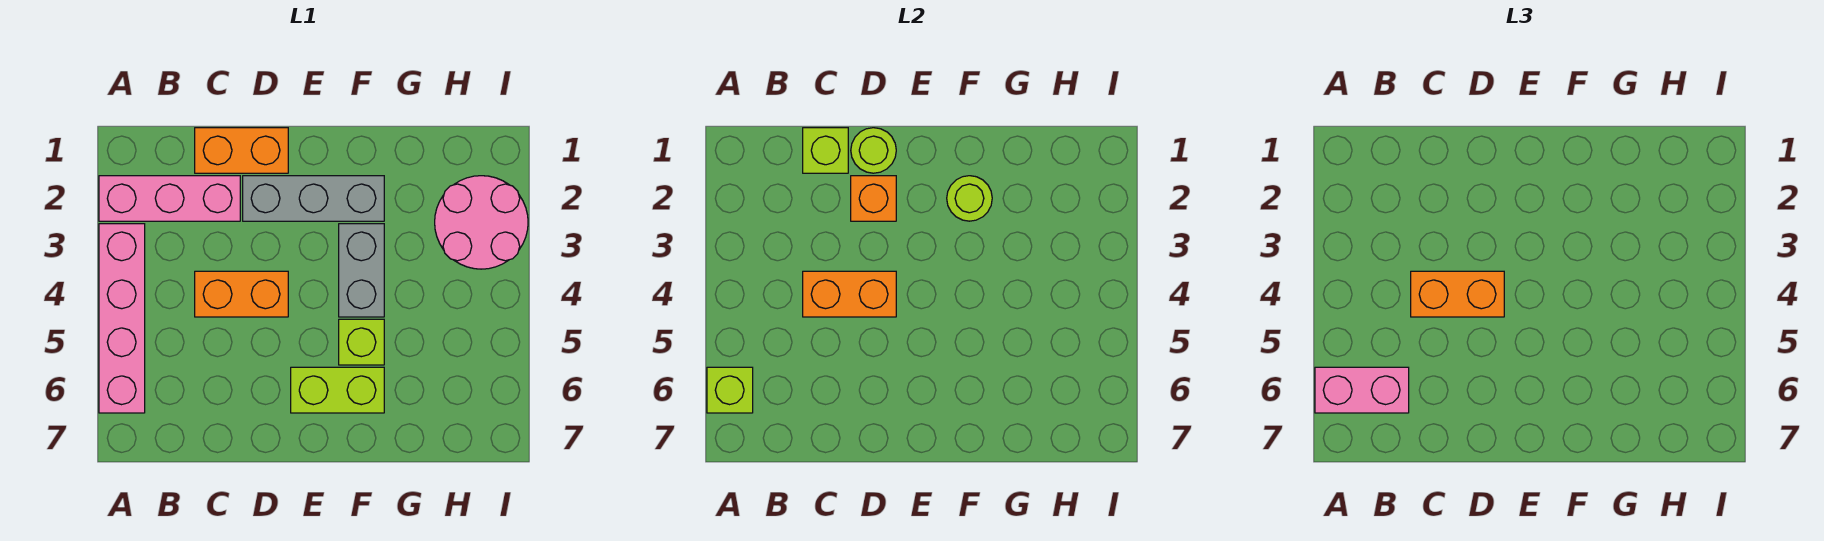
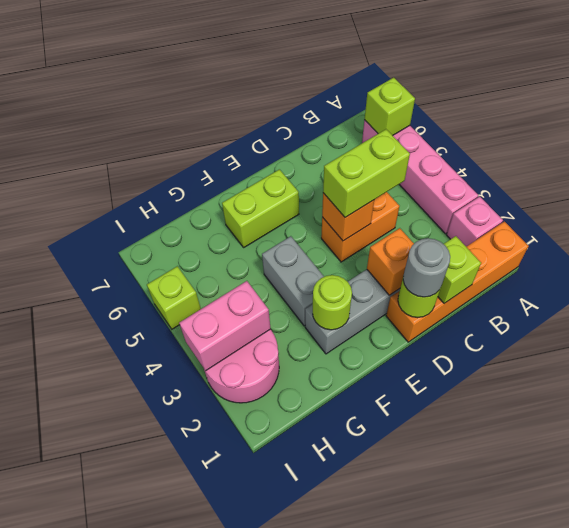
pink 1x3 brick [99,176,240,221] -> pink 1x1 brick [447,196,503,246]
pink 1x2 brick [1315,367,1409,413] -> pink 1x2 brick moved to [179,281,271,371]
orange 1x2 brick [195,128,288,173] -> orange 1x4 brick [386,222,528,342]
orange 1x2 brick [803,271,896,317] -> orange 1x1 brick [322,193,374,241]
orange 1x2 brick [1411,271,1504,317] -> lime 1x2 brick [323,129,410,218]
none -> grey 1x1 round brick [403,238,450,297]
lime 1x1 brick [339,319,384,365] -> lime 1x1 brick moved to [147,266,201,329]

